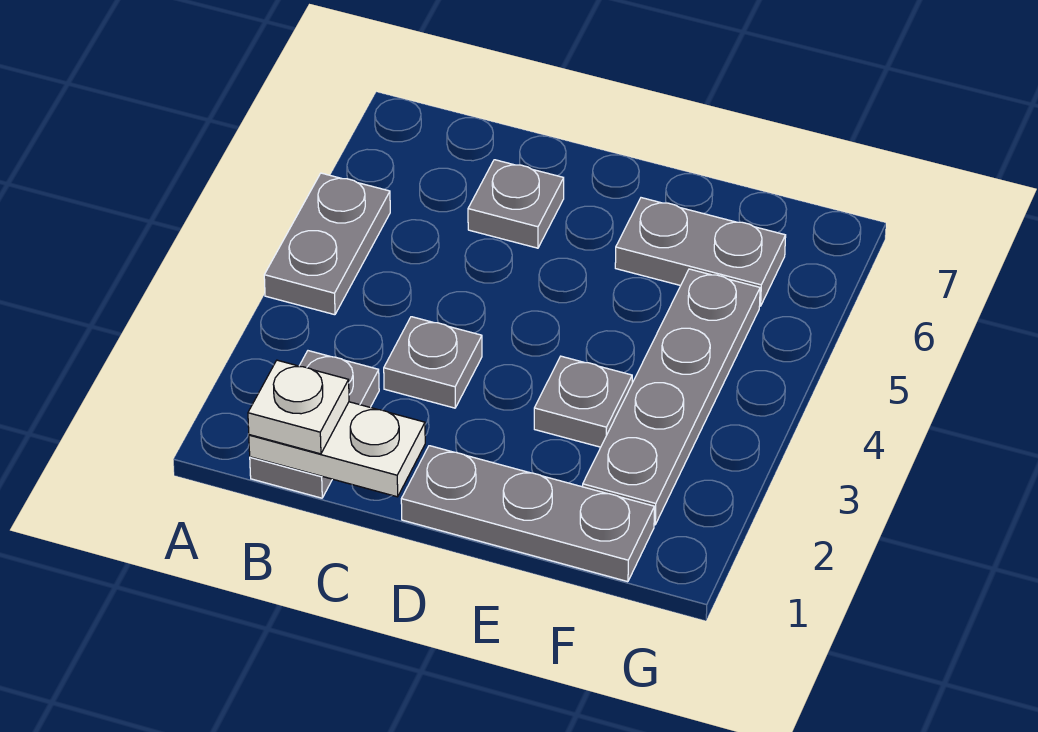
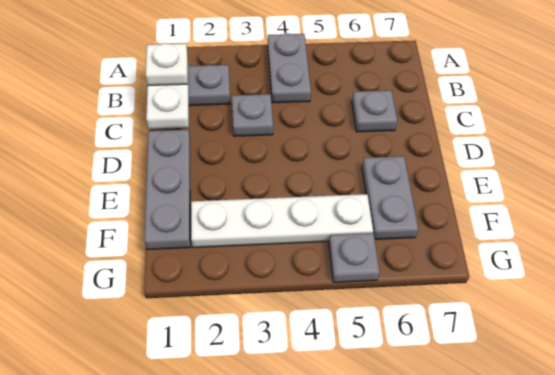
grey 1x2 plate [264,173,390,315] -> grey 1x2 plate turned to [268,33,311,103]
grey 1x1 plate [534,356,632,447] -> grey 1x1 plate moved to [329,233,380,282]
grey 1x4 plate [583,269,760,525] -> white 1x4 plate [191,194,373,247]

